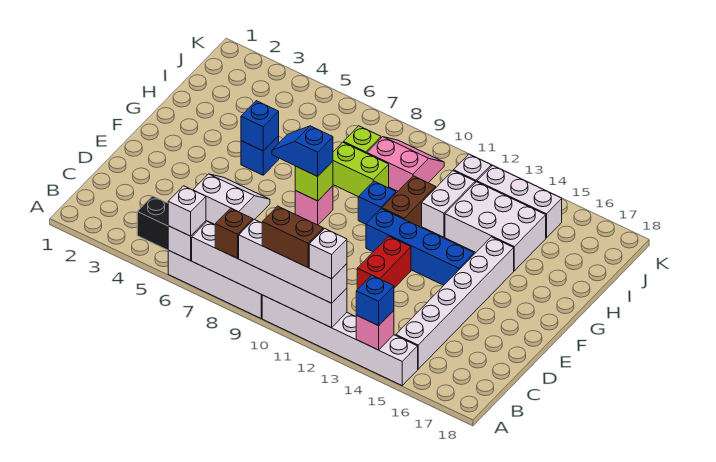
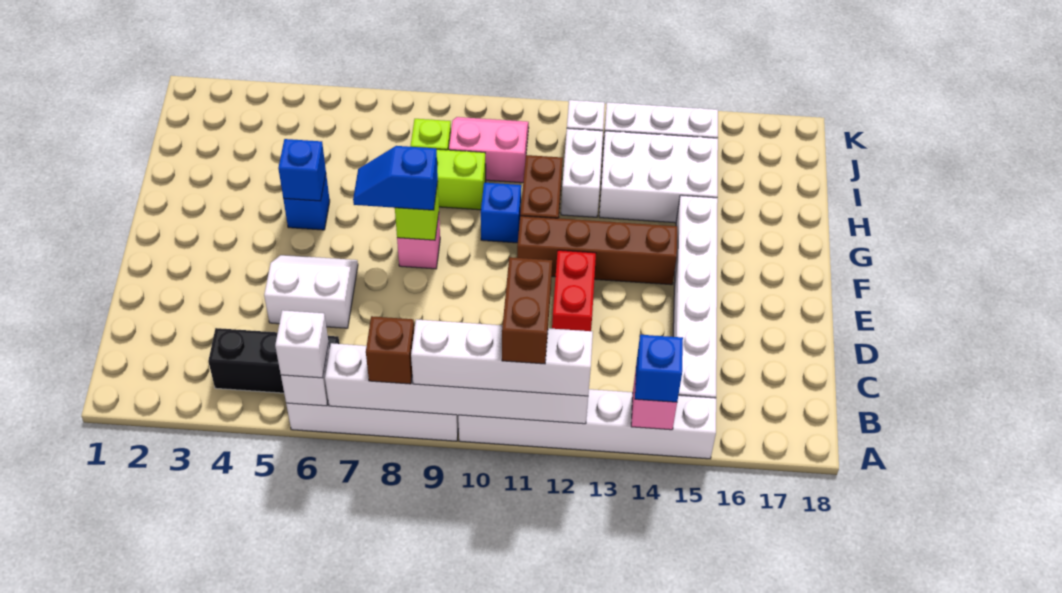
brown 1x2 brick [262,206,323,268] -> brown 1x2 brick turned to [502,257,552,364]
white 1x1 brick [309,229,347,279] -> none
blue 1x4 brick [366,209,474,285] -> brown 1x4 brick [517,216,677,285]

